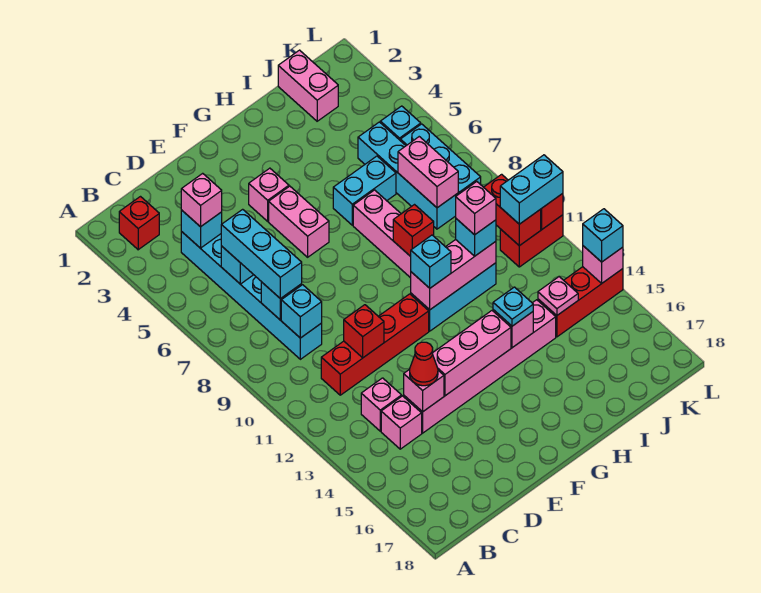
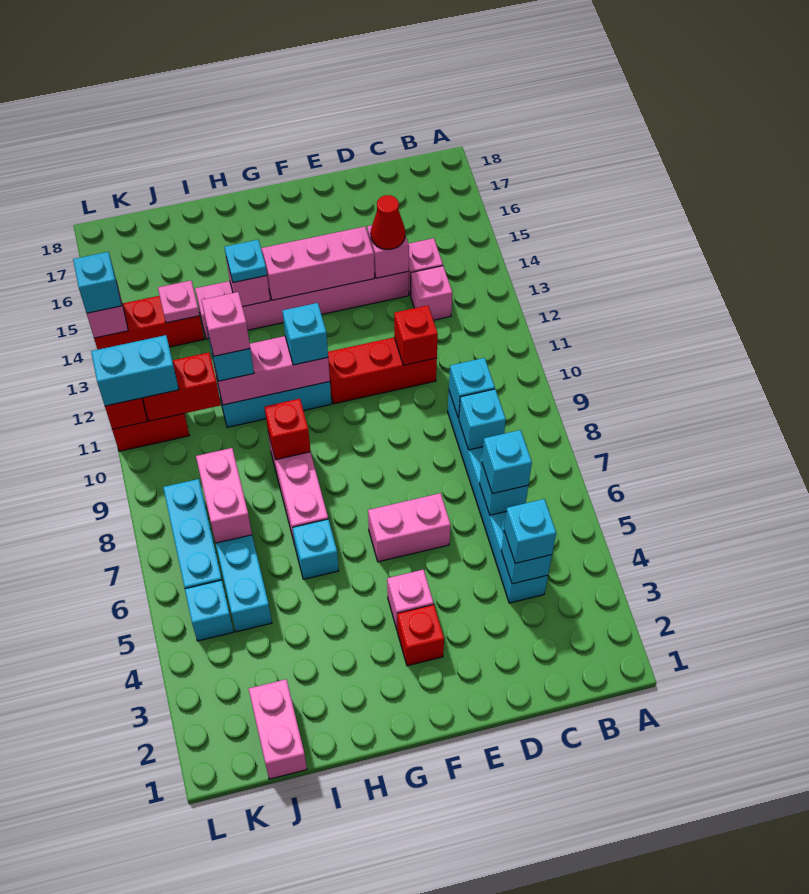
red 1x1 brick [119,197,159,250] -> red 1x1 brick moved to [397,605,444,666]
pink 1x1 brick [181,173,222,227] -> cyan 1x1 brick [504,499,556,563]
cyan 1x3 brick [221,209,302,299] -> cyan 1x1 brick [482,430,532,494]
red 1x4 brick [321,294,429,395] -> red 1x3 brick [328,338,437,404]
pink 1x2 brick [269,186,329,257] -> pink 1x2 brick turned to [368,493,451,562]
cyan 1x2 brick [333,156,396,225] -> cyan 1x1 brick [293,519,339,579]
red 1x2 brick [484,174,541,246] -> red 1x2 brick turned to [143,353,221,421]

